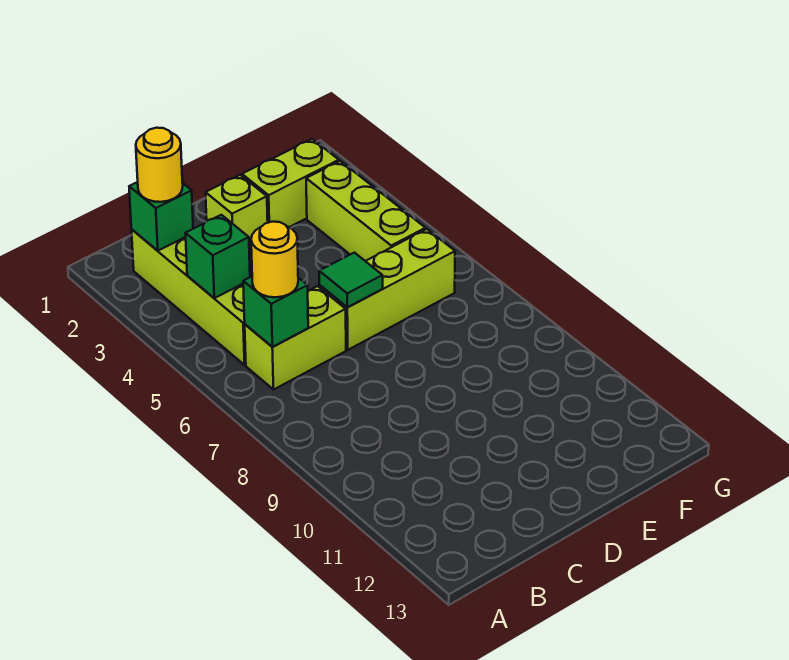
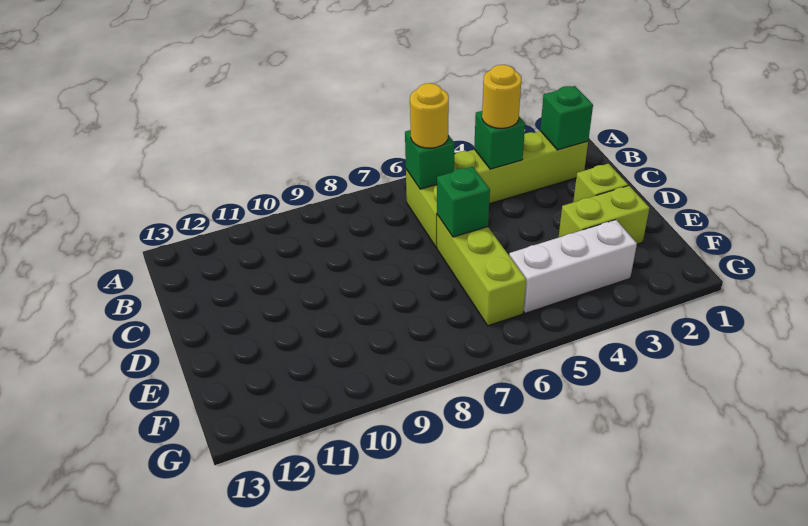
yellow 1x1 round brick [136,128,183,202] -> yellow 1x1 round brick moved to [482,65,521,128]
green 1x1 tile [319,253,383,307] -> green 1x1 brick [437,167,490,237]
lime 1x2 brick [242,139,339,227] -> lime 1x2 brick turned to [559,186,649,244]
lime 1x3 brick [306,161,426,261] -> white 1x3 brick [509,220,637,313]

